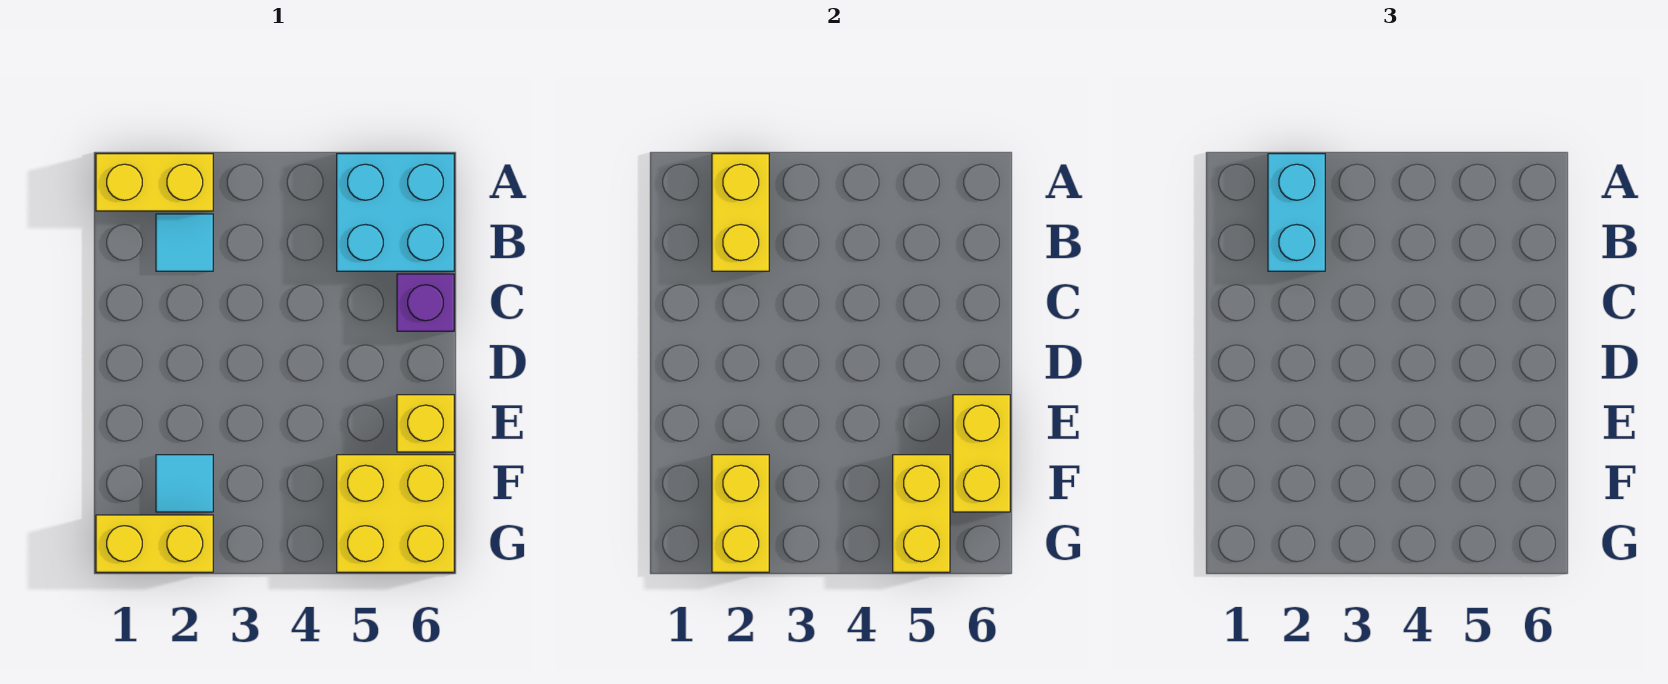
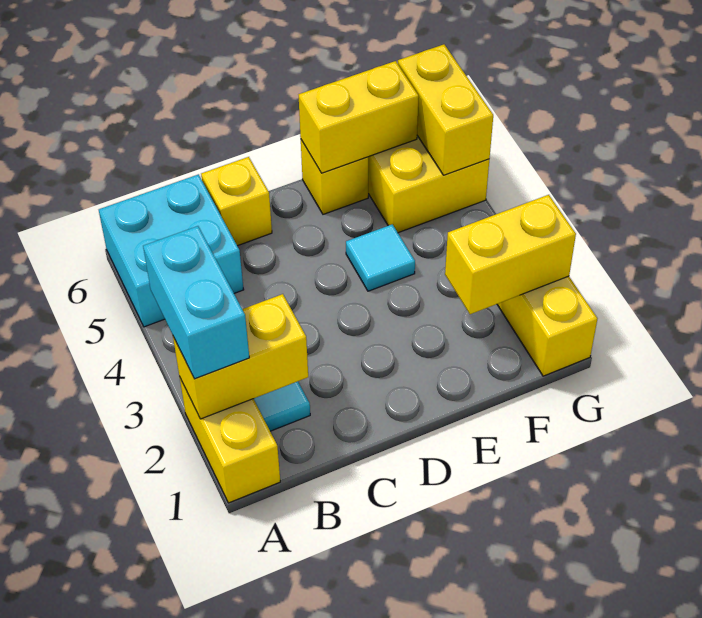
cyan 1x2 brick [1268,154,1325,271] -> cyan 1x2 brick turned to [143,226,249,379]
purple 1x1 brick [397,274,454,331] -> yellow 1x1 brick [201,157,272,246]
cyan 1x1 tile [156,455,213,512] -> cyan 1x1 tile moved to [346,224,415,291]
yellow 1x2 brick [893,455,950,572] -> yellow 1x2 brick turned to [398,44,493,175]

